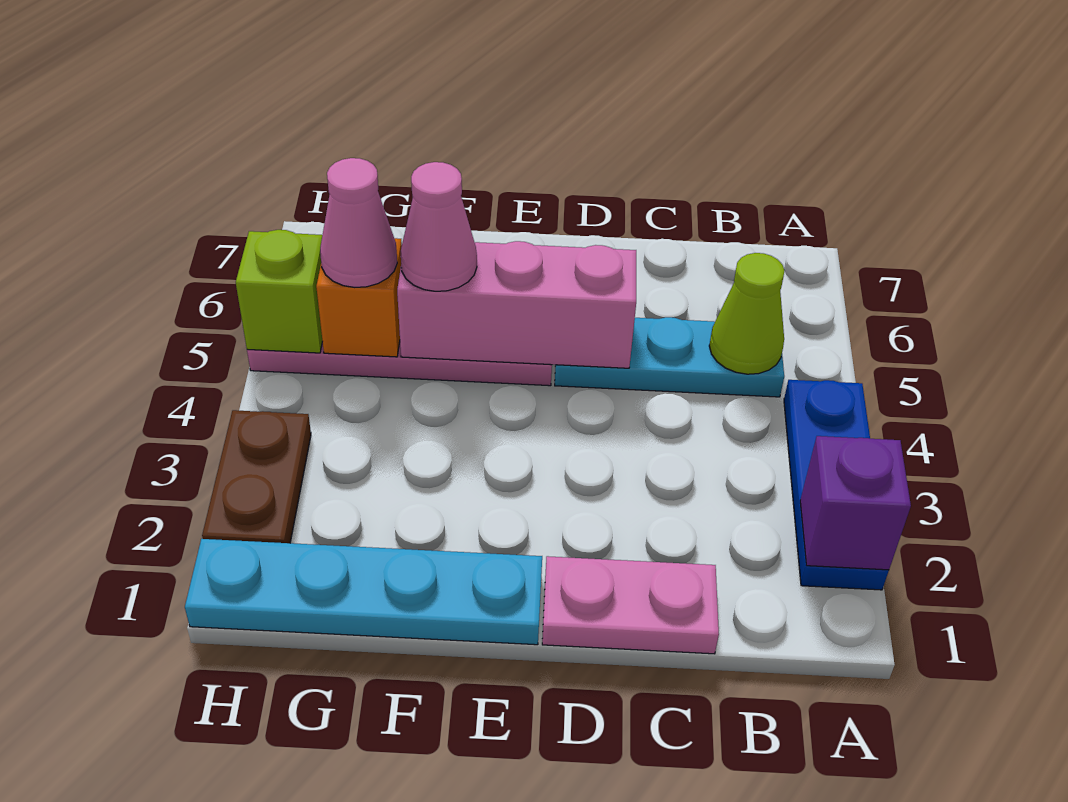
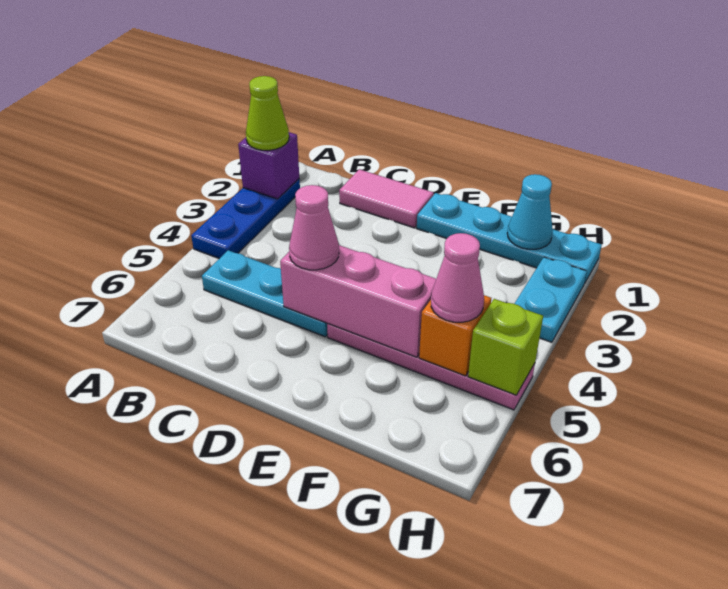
lime 1x1 cone [709,253,785,374] -> lime 1x1 cone moved to [246,76,289,150]
pink 1x2 plate [542,556,719,654] -> pink 1x2 tile [339,169,433,228]
pink 1x1 cone [401,162,477,291] -> pink 1x1 cone moved to [289,185,339,270]
none -> cyan 1x1 cone [507,174,553,249]
brown 1x2 plate [202,410,311,543] -> cyan 1x2 plate [514,257,587,342]

